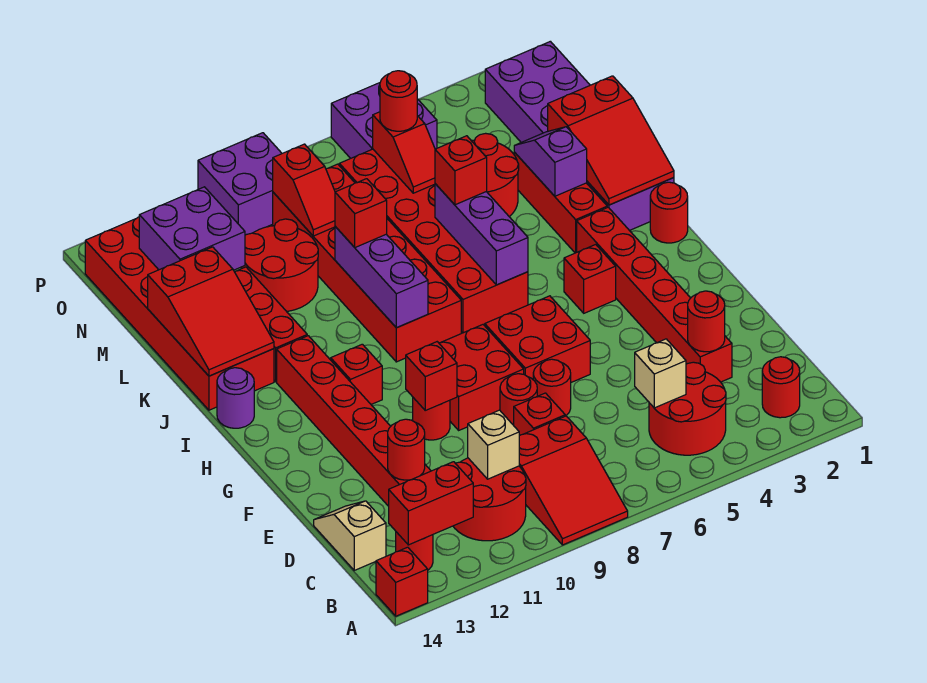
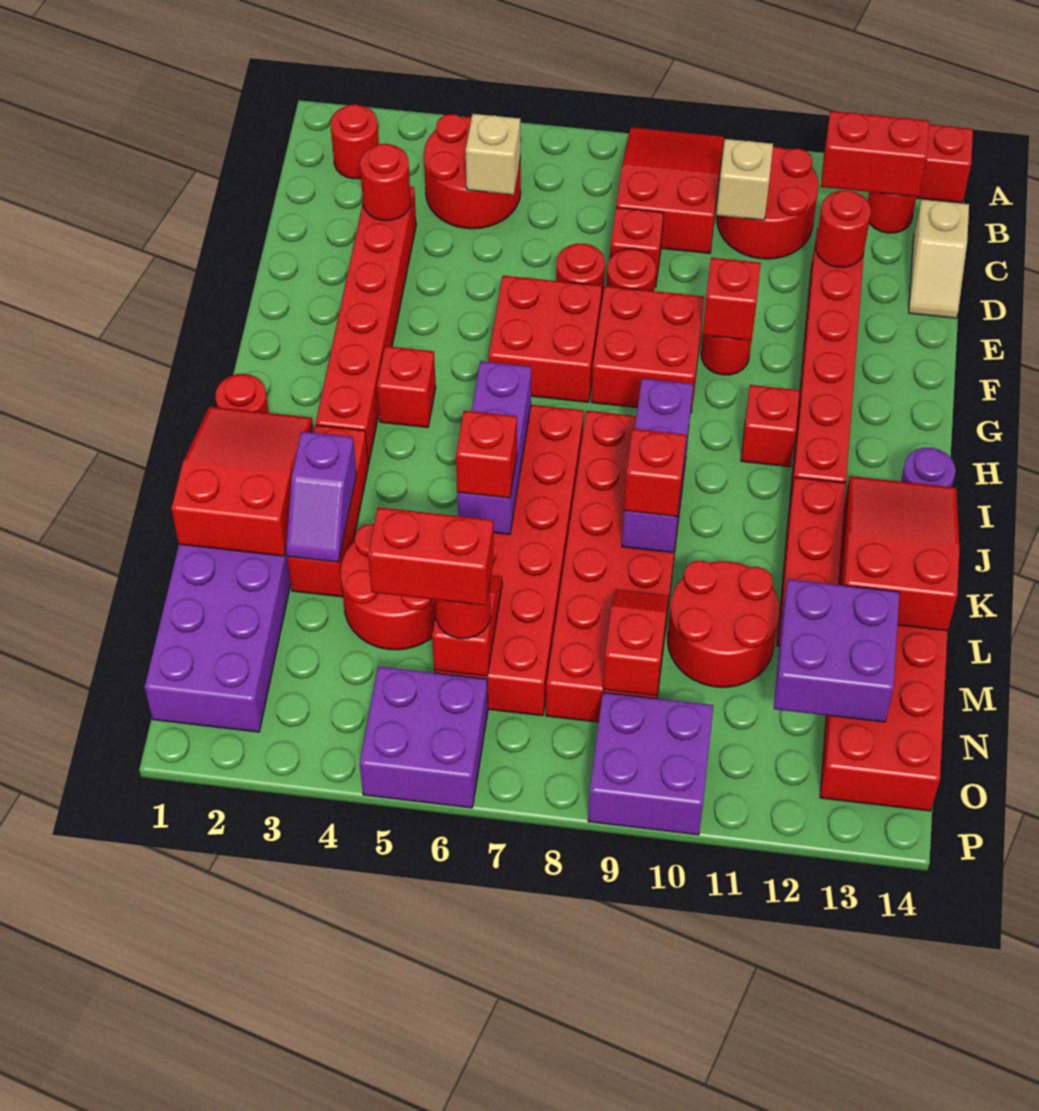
none -> red 1x2 brick [368,507,494,605]

